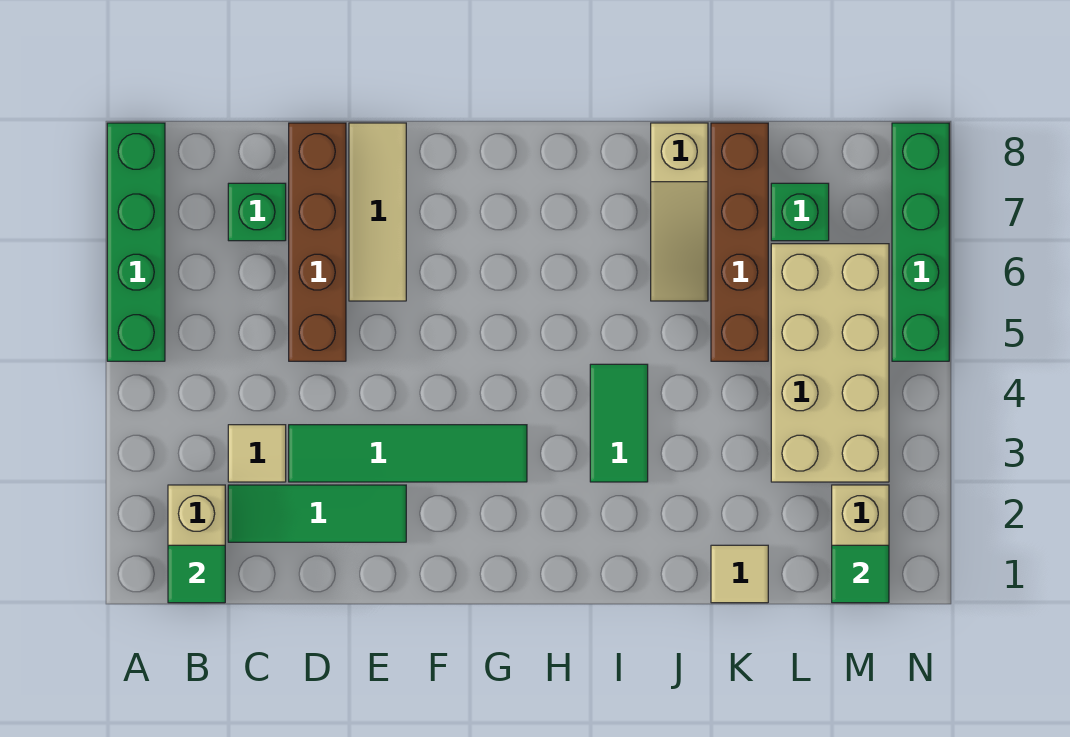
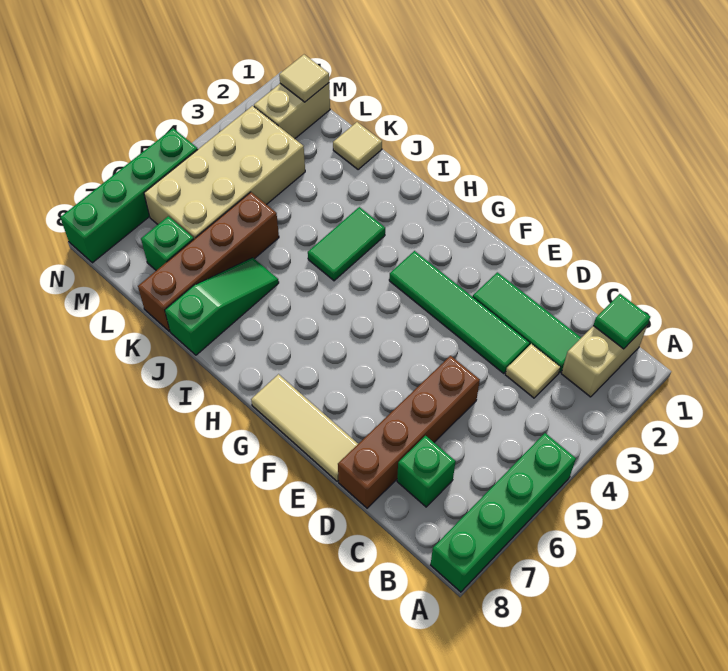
tan 1x3 tile [349,123,406,301] -> tan 1x3 tile turned to [251,374,358,481]
tan 1x3 slope [651,123,708,301] -> green 1x3 slope [165,258,279,355]
green 1x1 tile [832,545,889,603] -> tan 1x1 tile [279,55,329,102]

